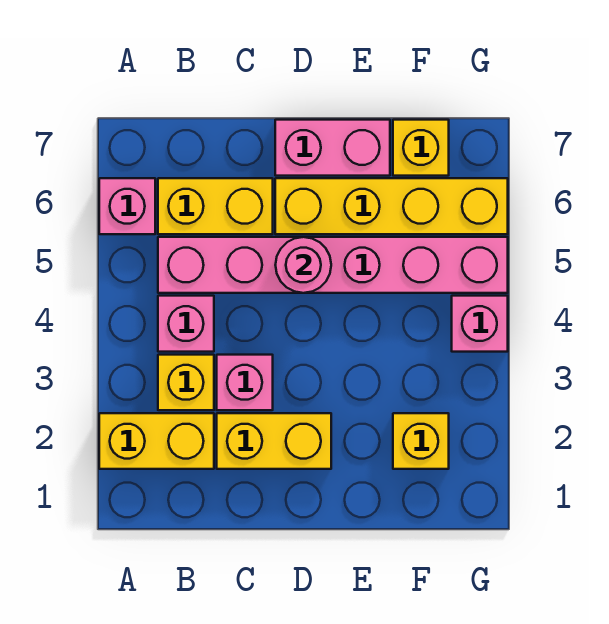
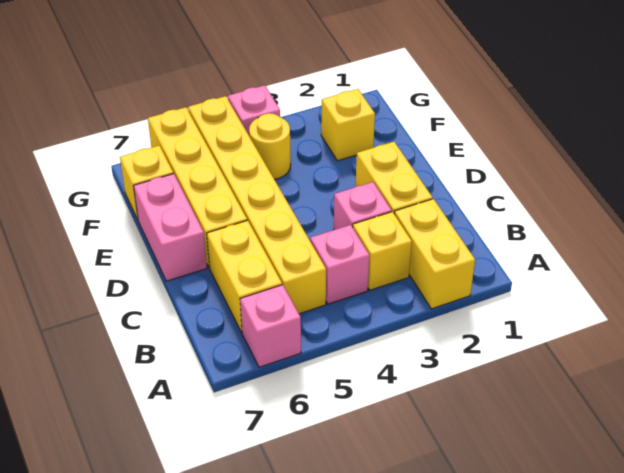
pink 1x6 brick [158,237,508,293] -> yellow 1x6 brick [188,96,326,314]
pink 1x1 round brick [276,237,331,293] -> none
none -> yellow 1x1 round brick [249,113,291,179]

